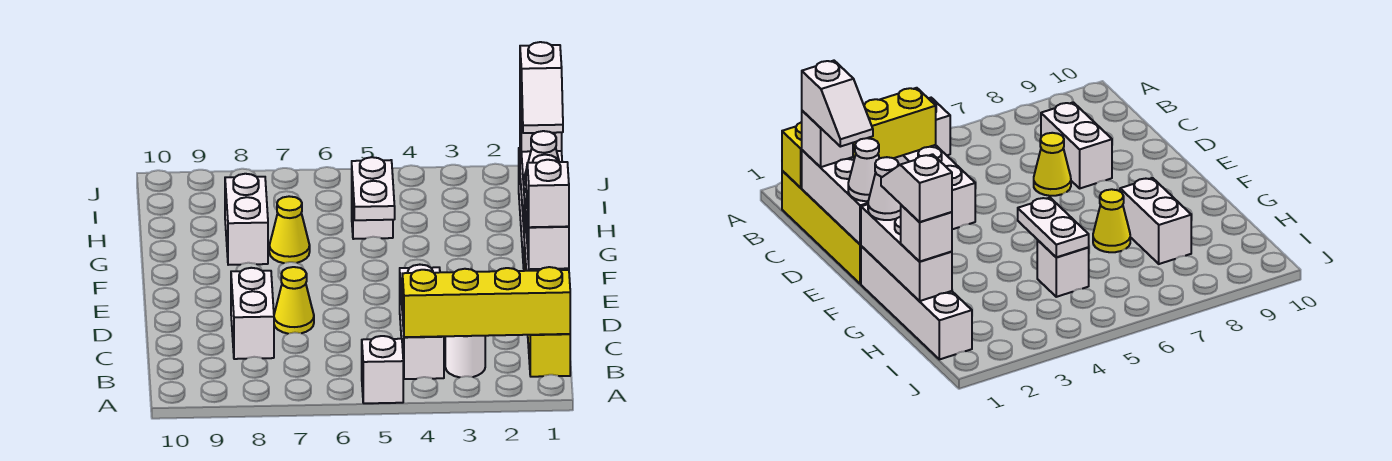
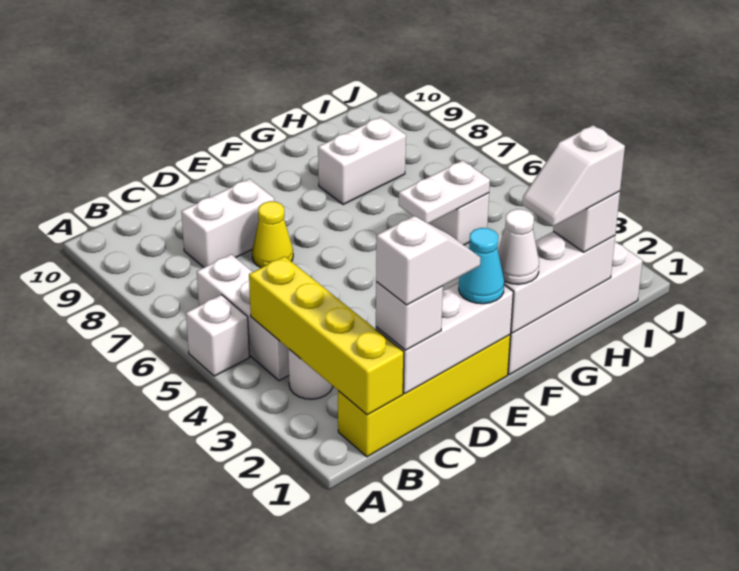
white 1x3 brick [400,265,444,379] -> white 1x3 brick turned to [197,254,289,381]
white 1x1 cone [848,138,879,201] -> cyan 1x1 cone [459,228,504,304]
yellow 1x1 cone [269,196,310,263] -> none

